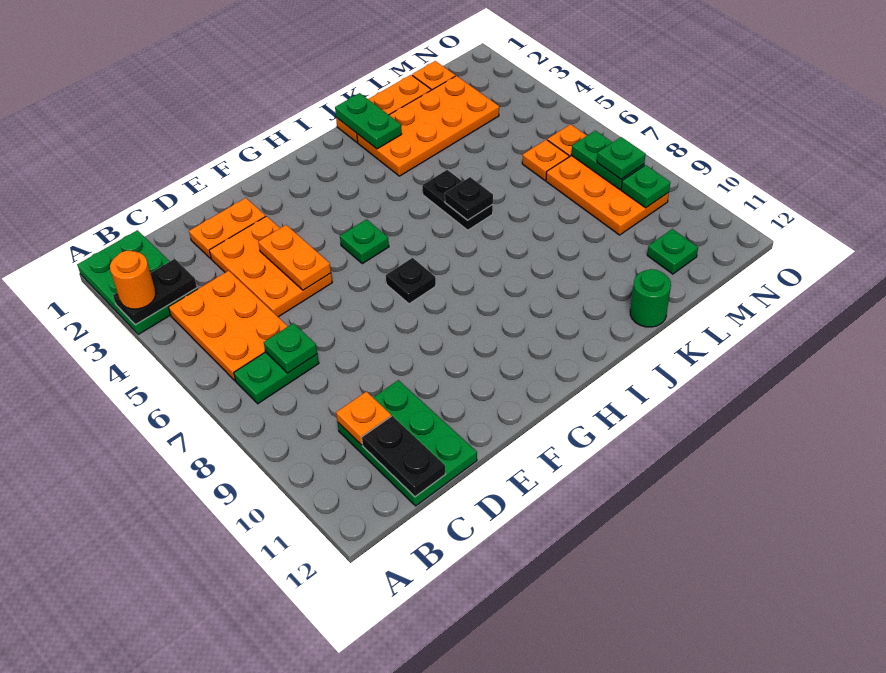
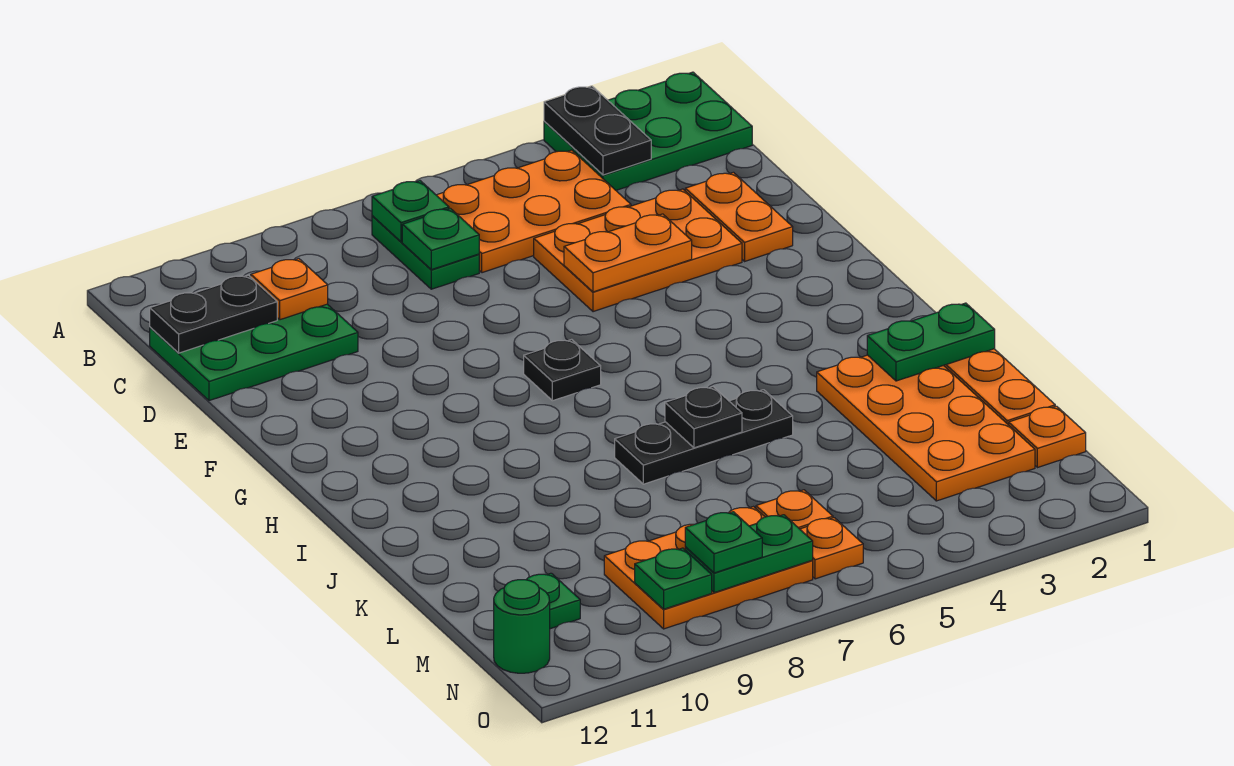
orange 1x1 round brick [110,251,156,309] -> none
green 1x1 plate [340,219,389,264] -> green 1x1 plate moved to [372,181,449,242]
black 1x2 plate [422,170,493,230] -> black 1x3 plate [615,390,793,484]
green 1x1 round brick [630,269,671,327] -> green 1x1 round brick moved to [494,580,550,673]

